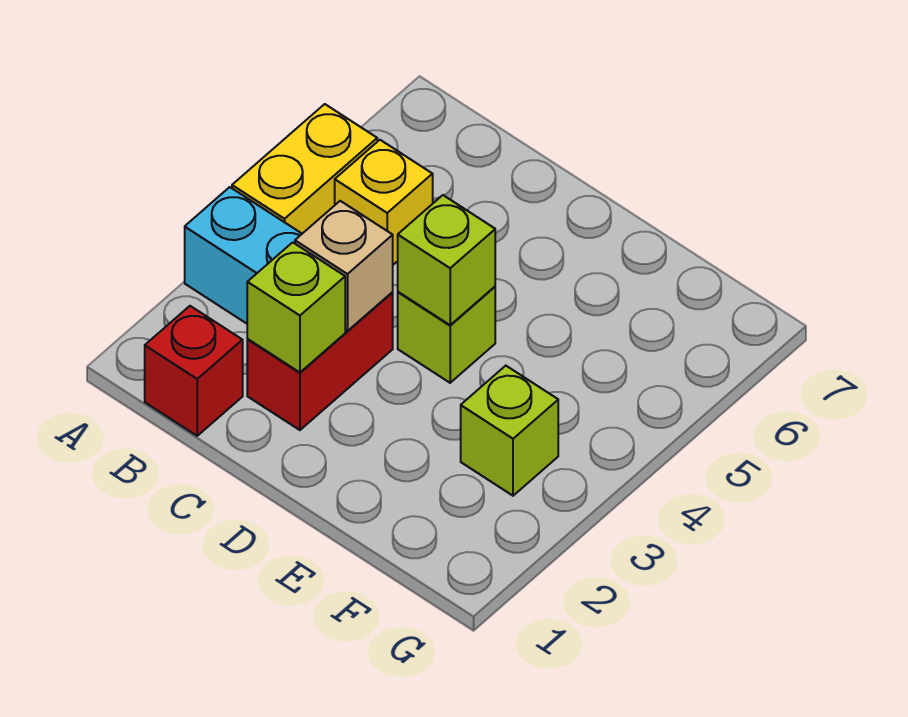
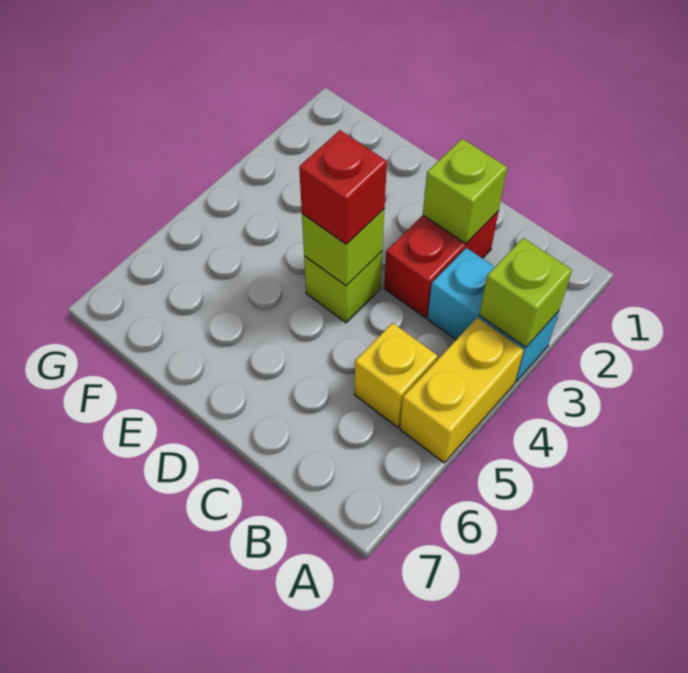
red 1x1 brick [145,306,243,436] -> red 1x1 brick moved to [299,130,387,244]
tan 1x1 brick [295,201,393,331] -> none
lime 1x1 brick [461,366,558,496] -> lime 1x1 brick moved to [479,238,572,348]

